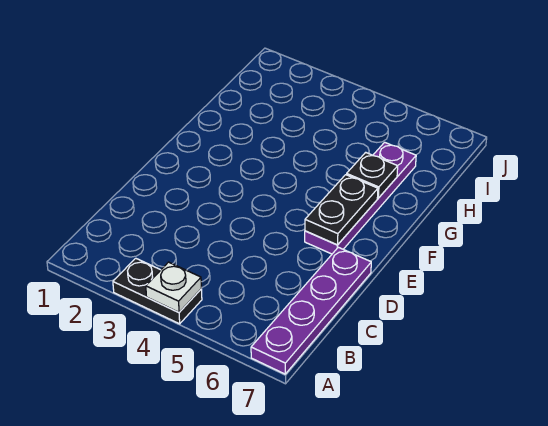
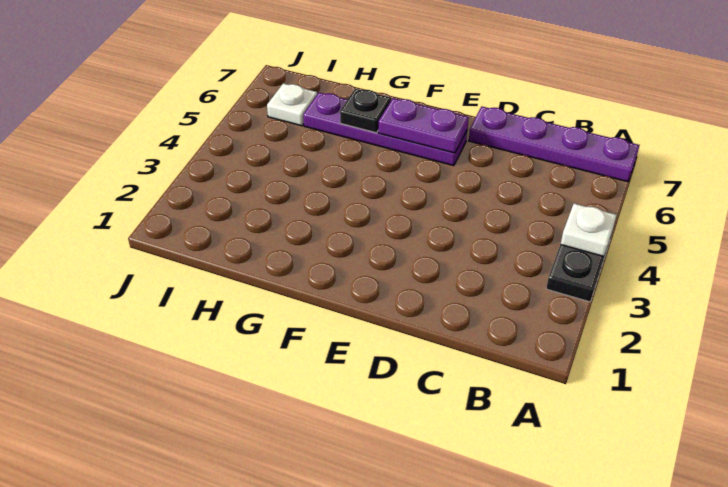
black 1x2 plate [305,175,378,245] -> purple 1x2 plate [378,98,469,153]
none -> white 1x1 plate [267,83,317,126]

